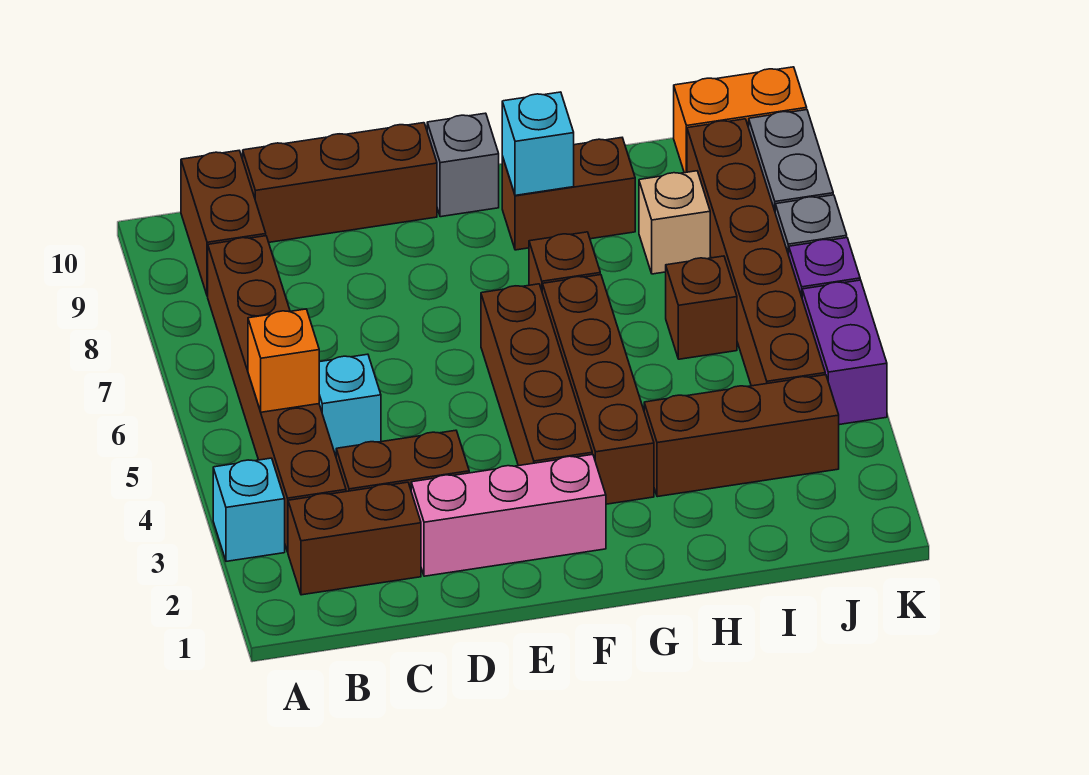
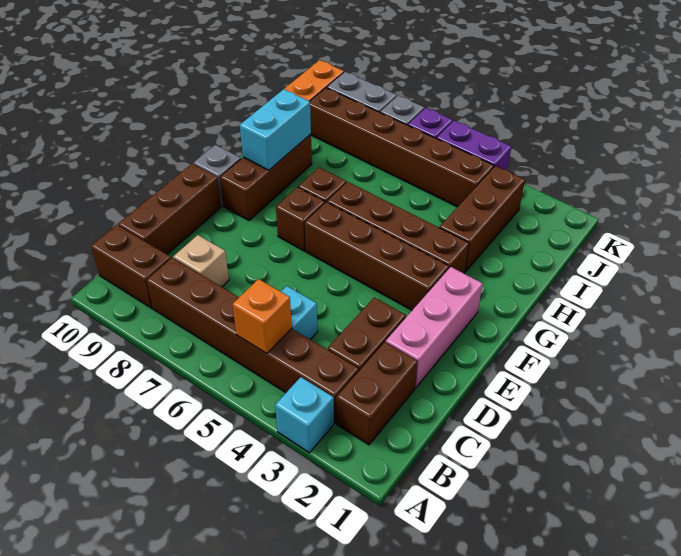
brown 1x2 brick [502,138,635,250] -> brown 1x3 brick [220,134,312,221]
cyan 1x1 brick [502,92,574,195] -> cyan 1x2 brick [240,89,311,170]
brown 1x1 brick [666,256,737,359] -> brown 1x1 brick moved to [276,187,325,251]
tan 1x1 brick [639,171,710,274] -> tan 1x1 brick moved to [173,235,229,287]

